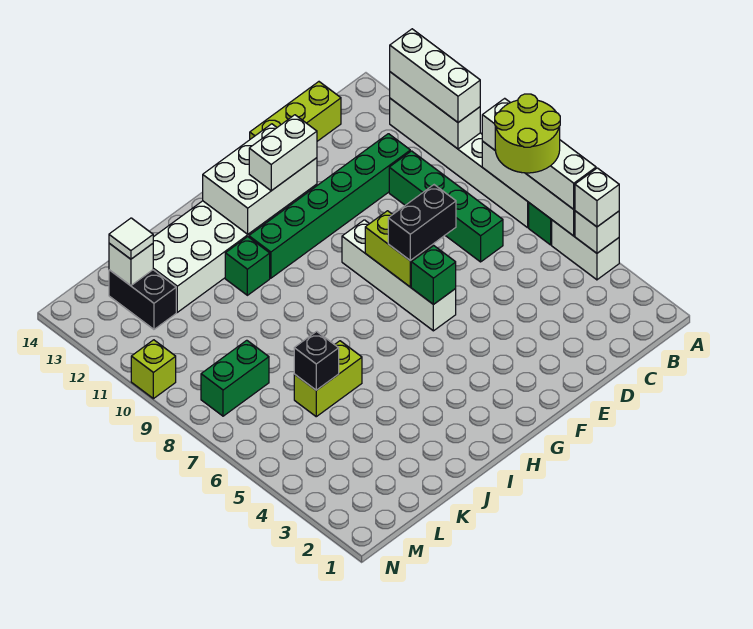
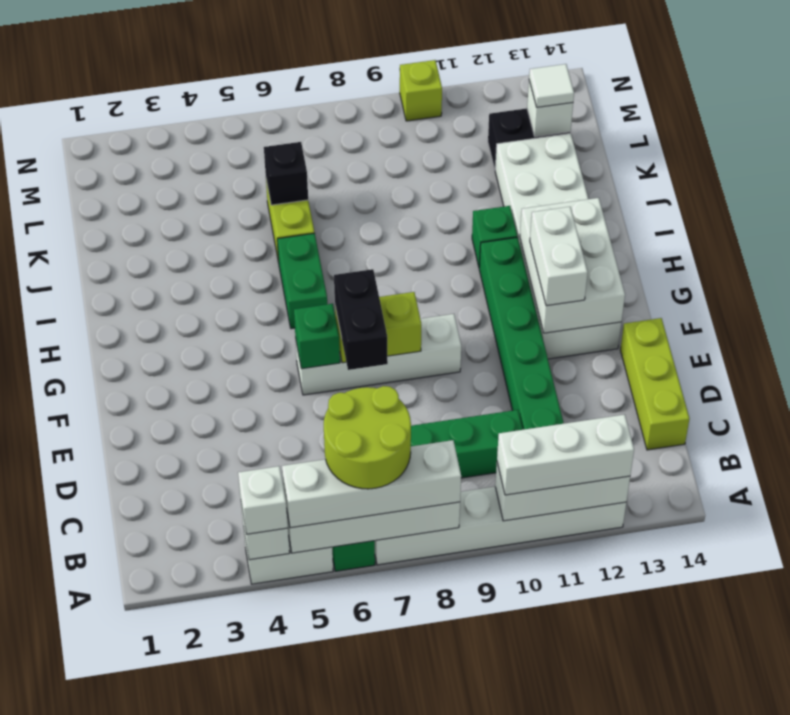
green 1x2 brick [201,340,269,416] -> green 1x2 brick moved to [277,233,327,329]

